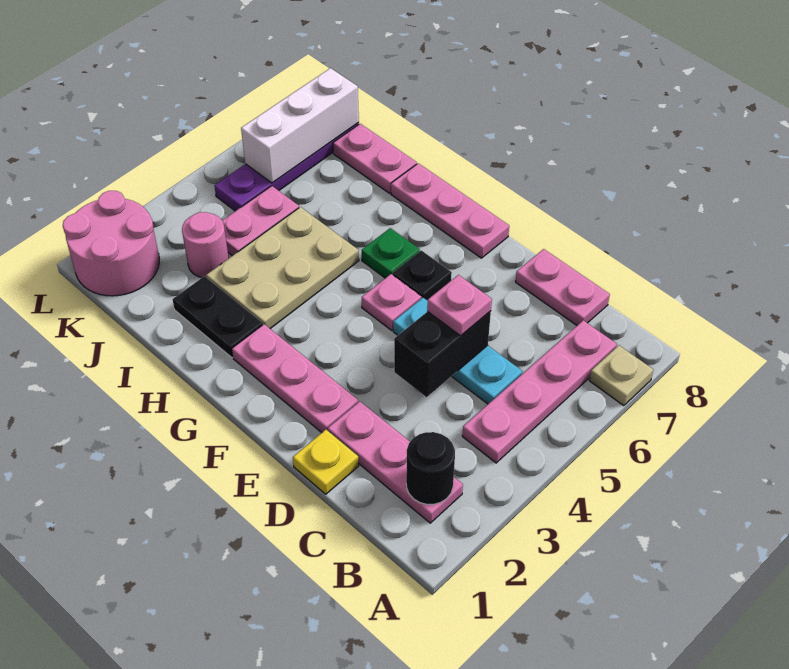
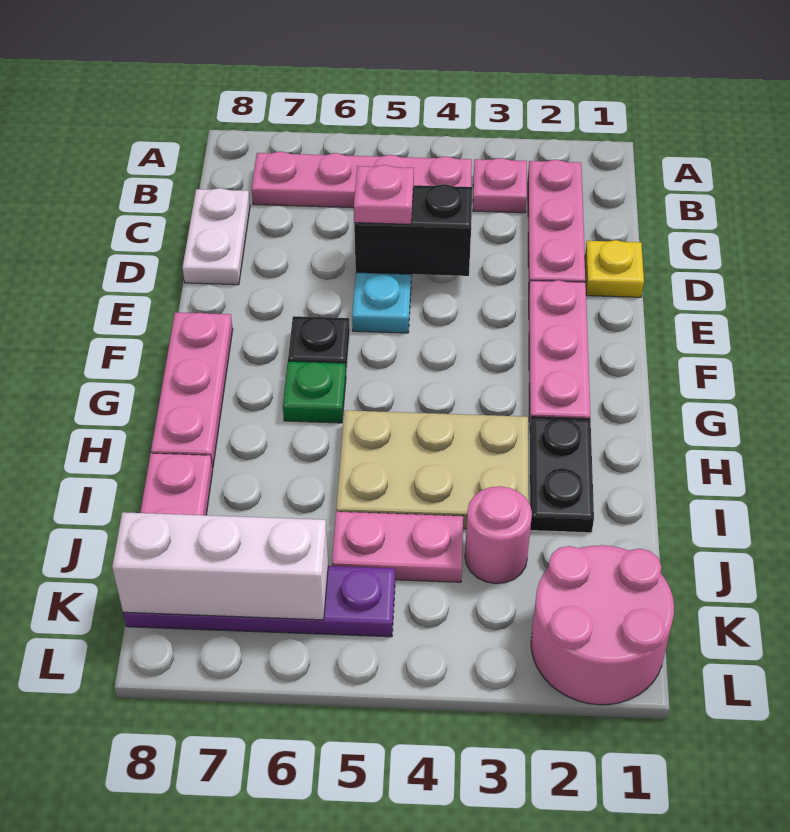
tan 1x1 plate [589,345,653,406] -> none
black 1x1 round brick [406,432,455,504] -> none
pink 1x2 plate [515,249,610,325] -> white 1x2 plate [183,188,250,285]
pink 1x1 plate [362,274,421,331] -> pink 1x1 plate moved to [473,158,527,213]

